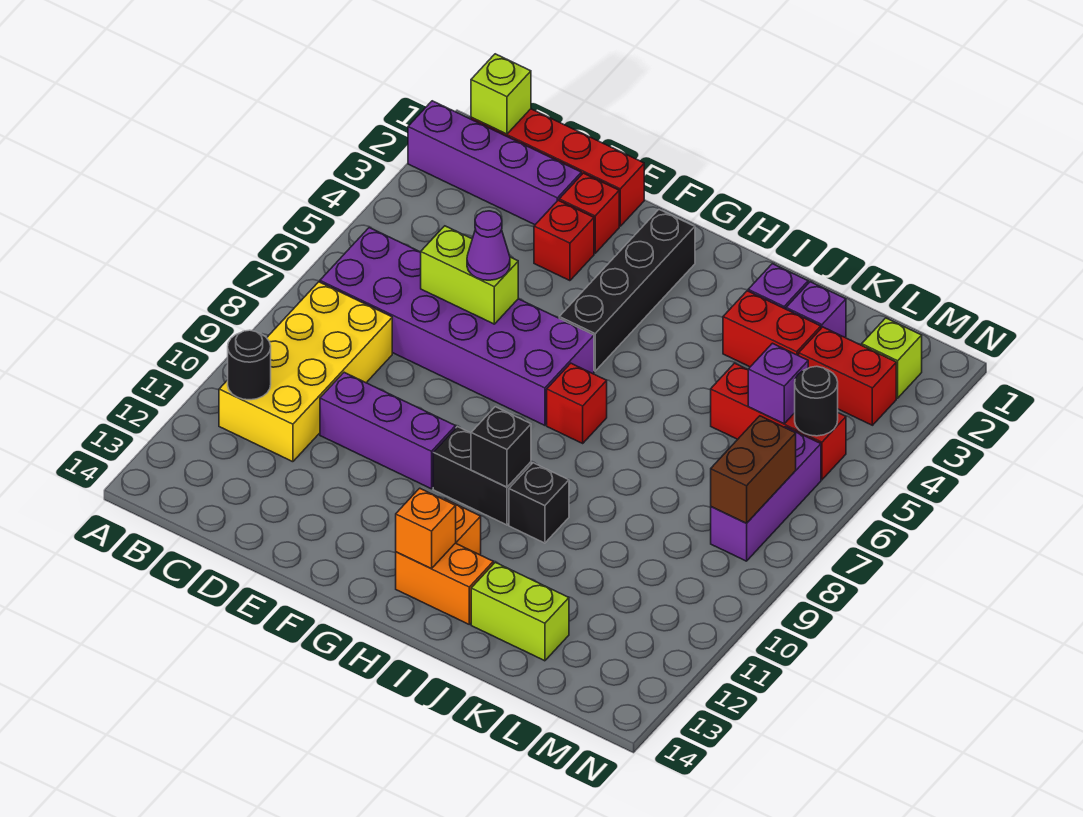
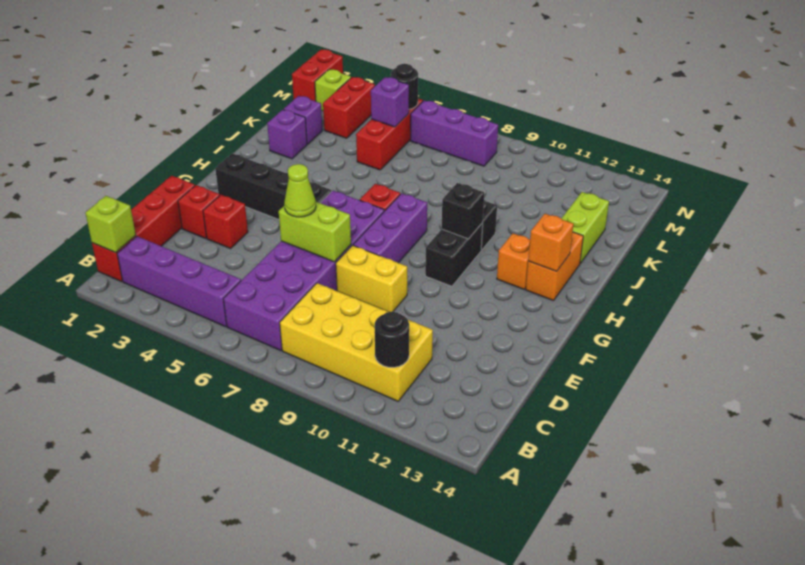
purple 1x4 brick [408,101,581,225] -> purple 1x4 brick turned to [117,236,241,327]
lime 1x2 brick [421,226,518,324] -> lime 1x2 brick turned to [279,202,351,262]
purple 1x3 brick [320,372,456,489] -> purple 1x3 brick moved to [353,193,427,263]
purple 1x1 cone [467,211,510,280] -> lime 1x1 cone [284,164,316,217]
none -> yellow 1x2 brick [336,245,407,312]
red 1x2 brick [723,291,821,367] -> red 1x2 brick moved to [292,50,343,101]
brown 1x2 brick [711,416,796,523] -> none

